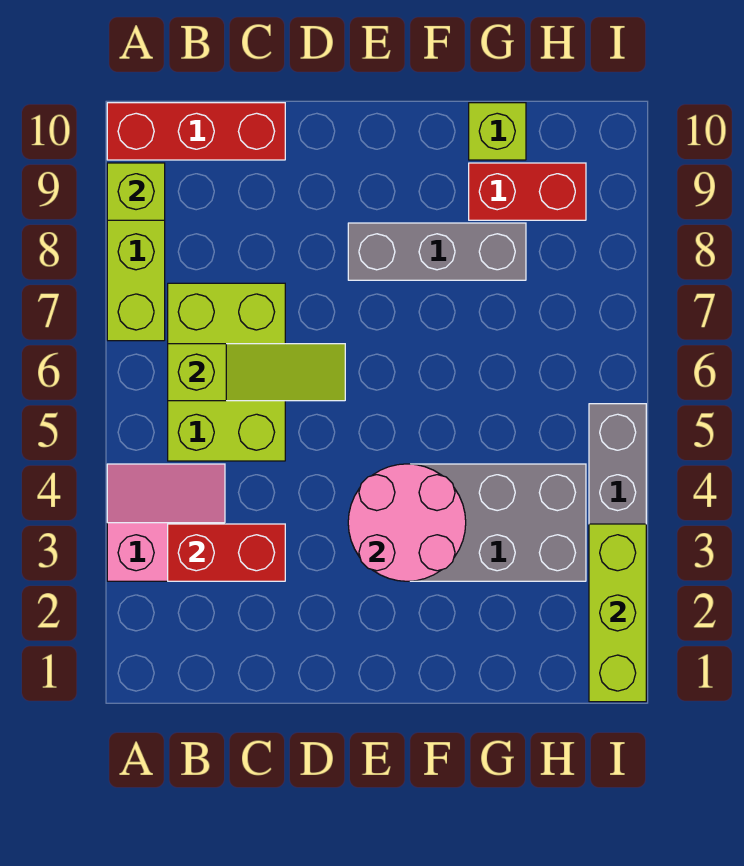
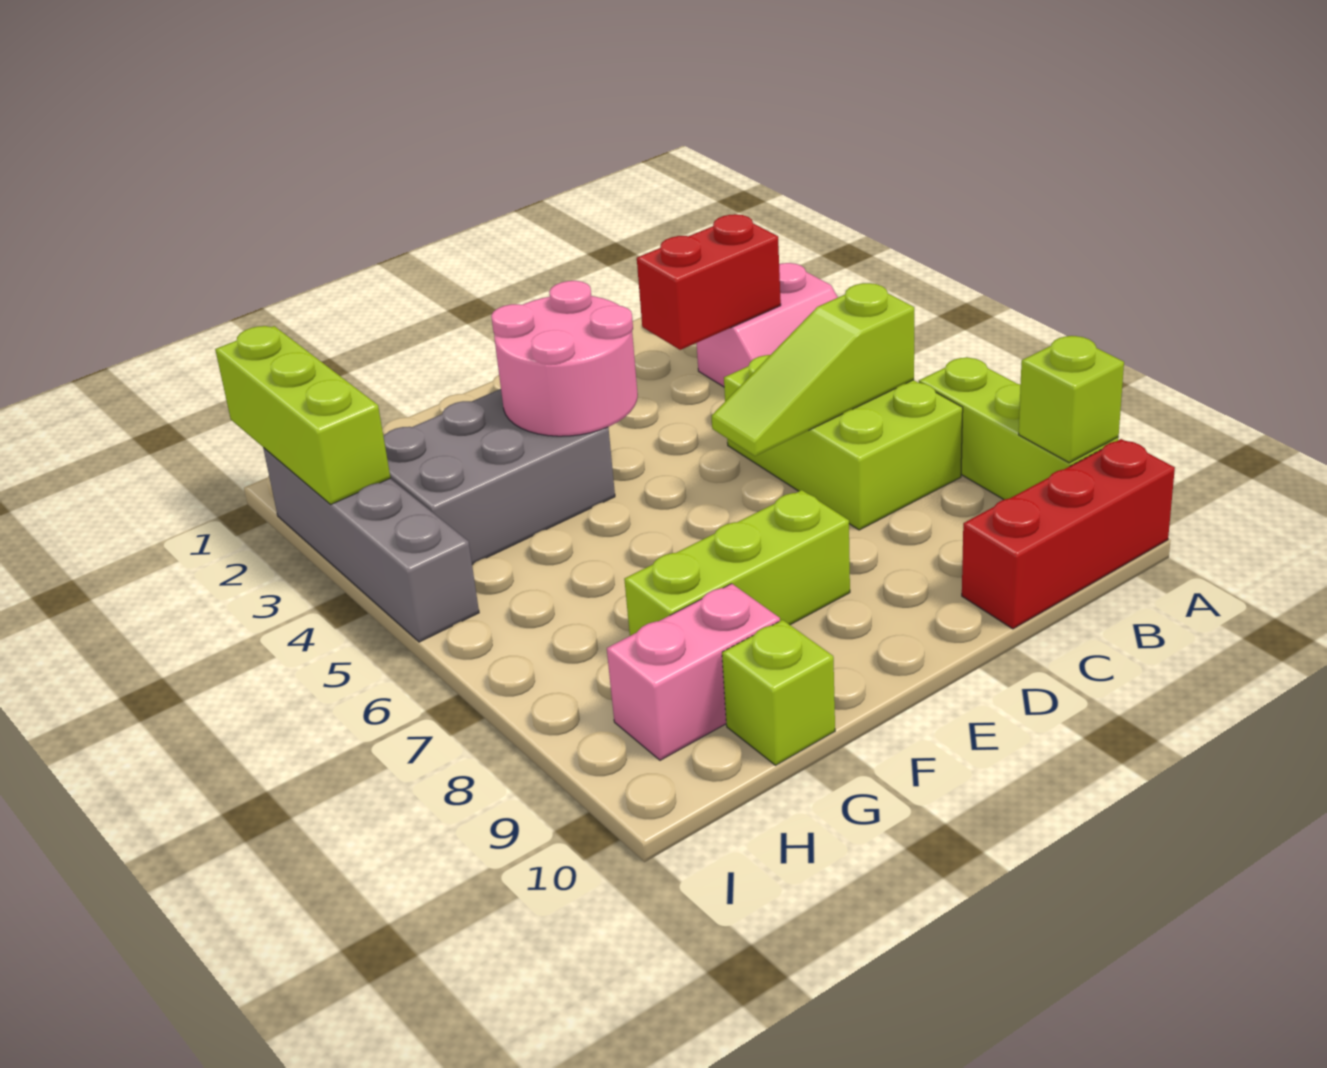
grey 1x3 brick [348,223,526,280] -> lime 1x3 brick [624,490,850,636]
red 1x2 brick [469,163,586,220] -> pink 1x2 brick [607,584,780,760]

